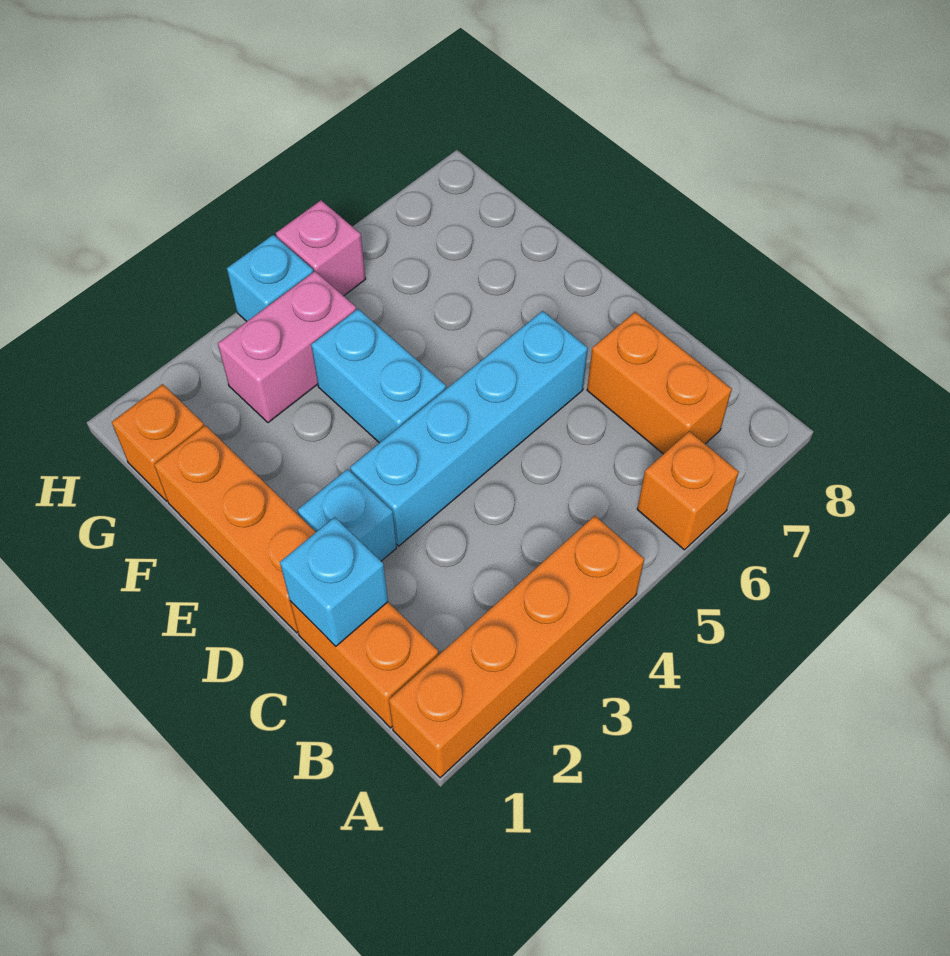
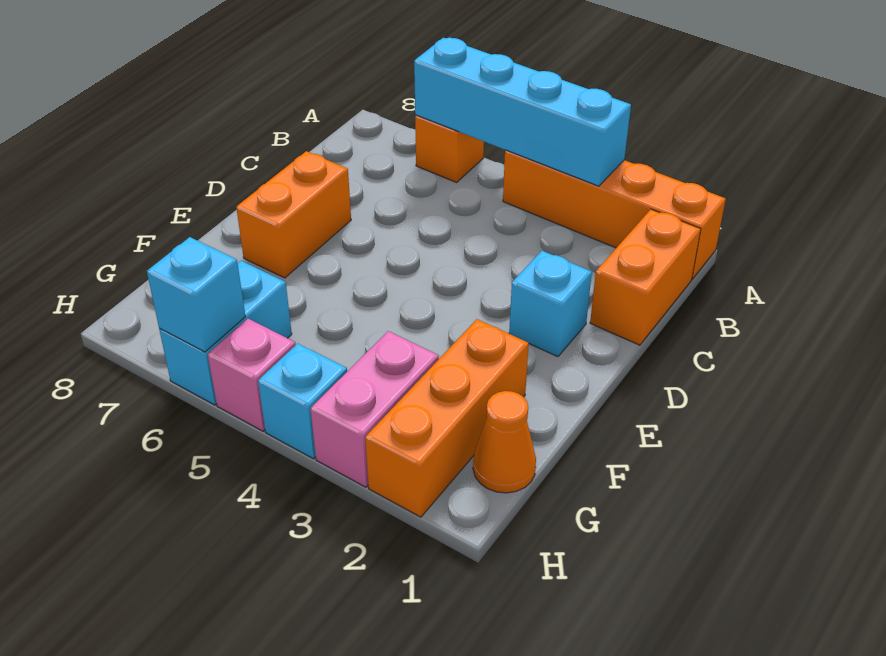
orange 1x2 brick [587,312,732,454] -> orange 1x2 brick moved to [236,151,351,278]
cyan 1x1 brick [280,517,388,646] -> cyan 1x1 brick moved to [147,237,245,352]
orange 1x3 brick [154,425,316,633] -> orange 1x3 brick moved to [365,319,529,517]
cyan 1x4 brick [350,311,588,546] -> cyan 1x4 brick moved to [414,38,631,186]
cyan 1x2 brick [311,309,446,443] -> cyan 1x2 brick moved to [159,261,292,405]
orange 1x1 brick [112,384,204,501] -> orange 1x1 cone [473,391,536,493]
pink 1x2 brick [218,271,356,423] -> pink 1x2 brick turned to [310,331,439,487]

